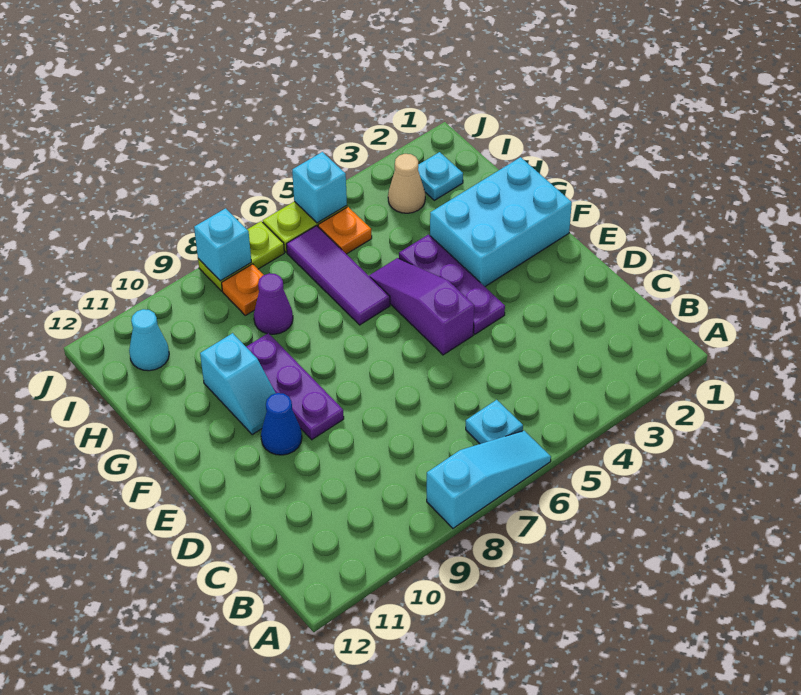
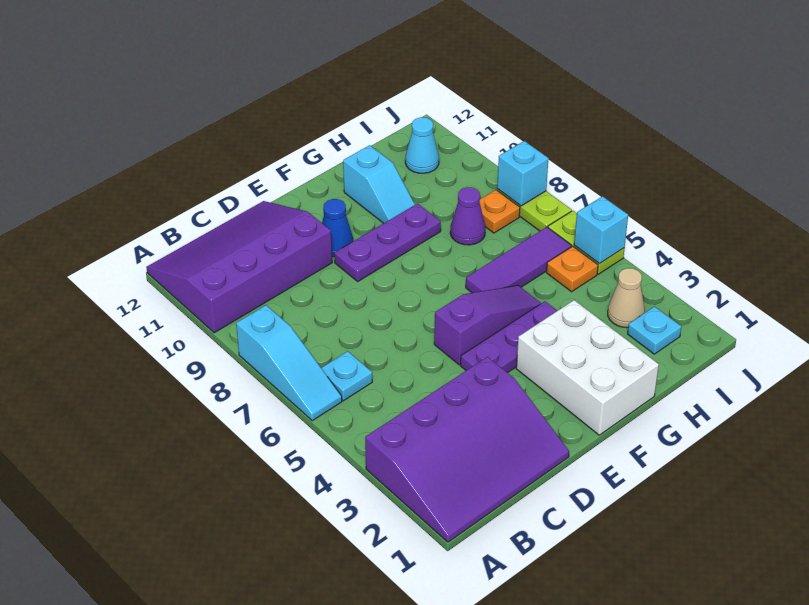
none -> purple 3x4 slope [365,357,569,542]
none -> purple 3x4 slope [146,201,332,333]
cyan 2x3 brick [430,157,572,286] -> white 2x3 brick [516,300,659,435]
cyan 1x2 slope [200,333,276,435] -> cyan 1x2 slope turned to [343,145,415,223]

